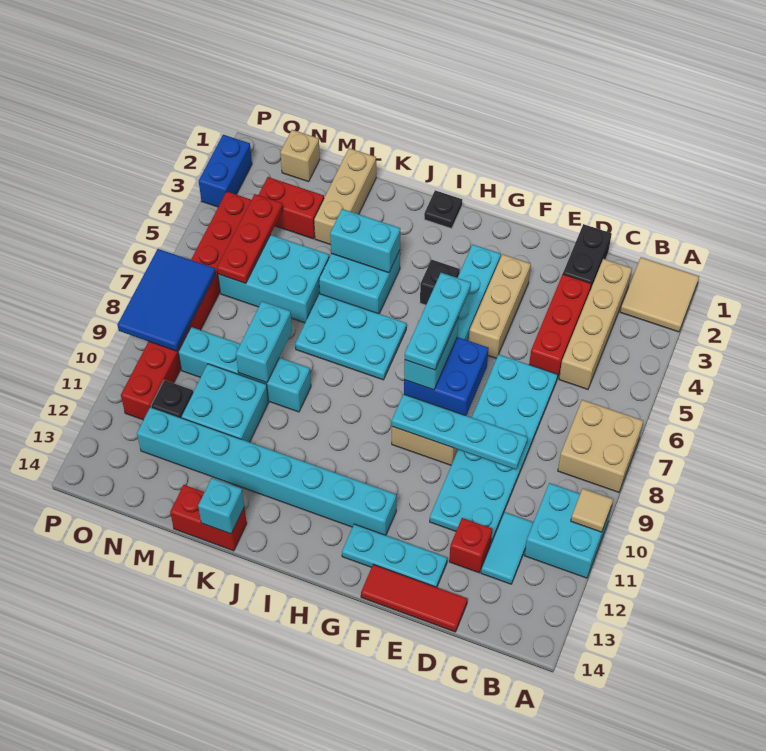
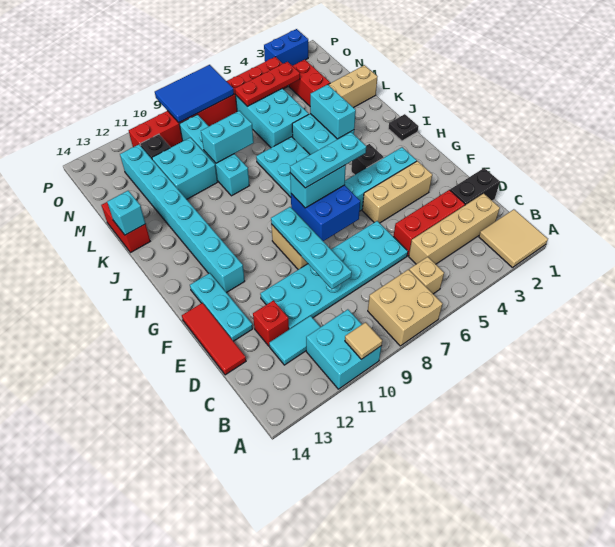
tan 1x1 brick [280,130,320,182] -> tan 1x1 brick moved to [409,257,444,294]

